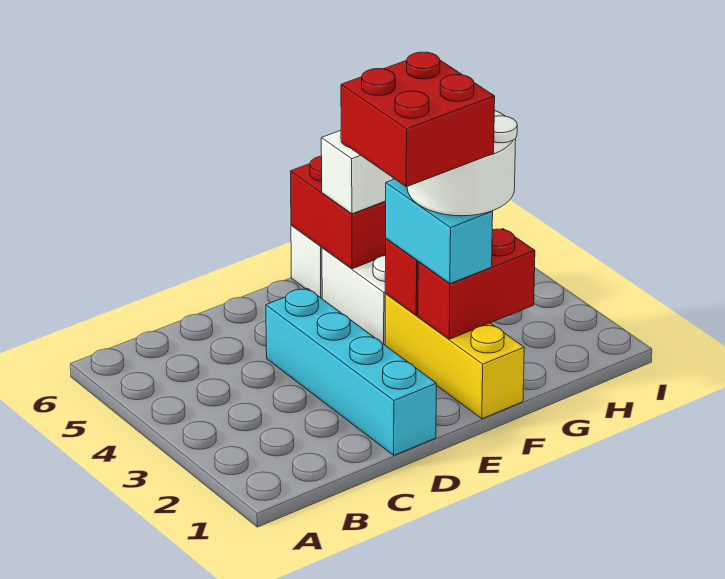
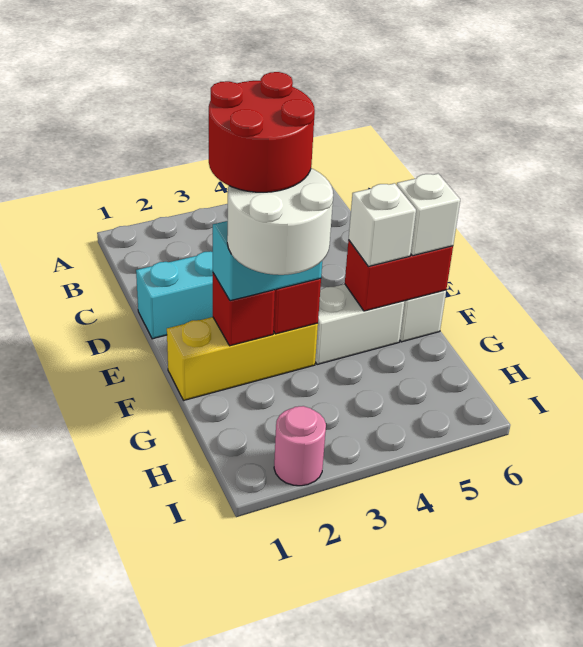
red 2x2 brick [341,52,495,187] -> red 2x2 round brick [209,72,315,192]
red 1x2 brick [418,229,535,339] -> red 1x1 brick [213,273,275,346]
none -> white 1x1 brick [397,174,460,256]
none -> pink 1x1 round brick [274,406,326,486]

